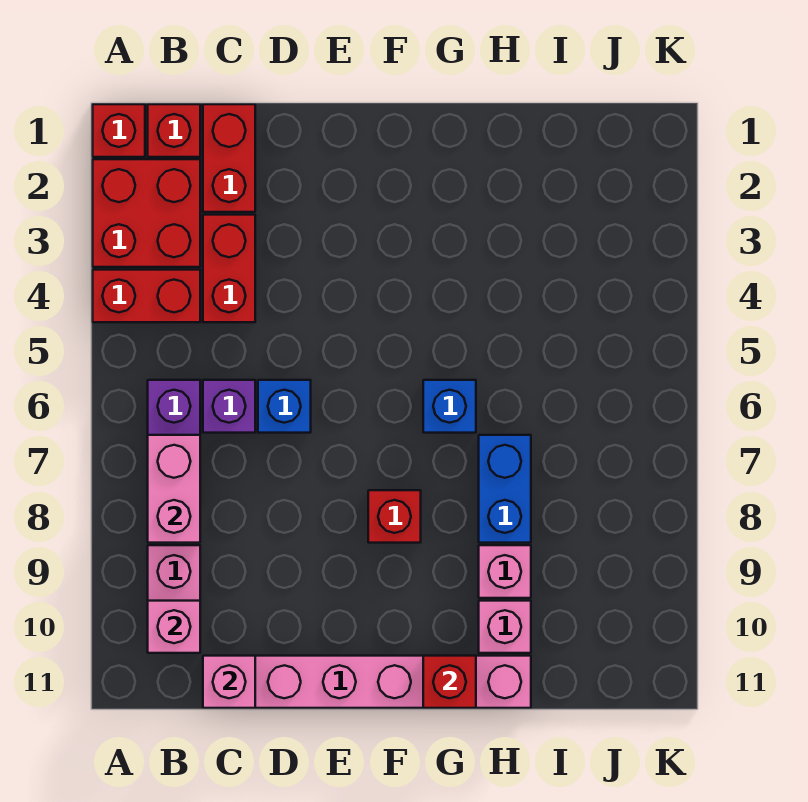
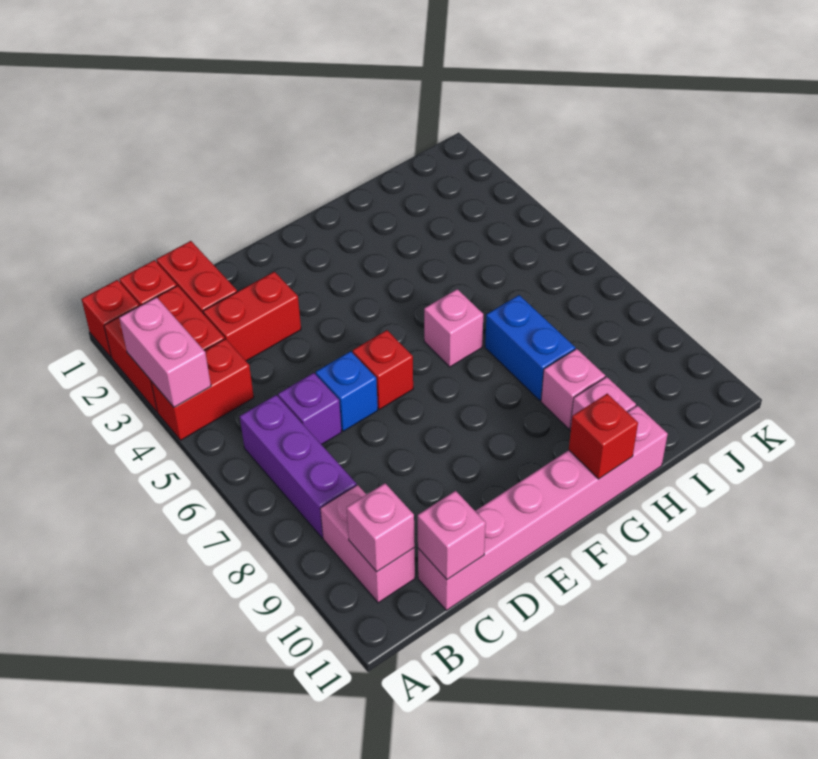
pink 1x2 brick [148,435,200,543] -> pink 1x2 brick moved to [119,297,211,407]
red 1x2 brick [203,215,255,322] -> red 1x2 brick turned to [203,272,301,361]
red 1x1 brick [368,490,421,543] -> red 1x1 brick moved to [353,330,413,409]
blue 1x1 brick [423,380,476,433] -> pink 1x1 brick [424,289,483,367]

